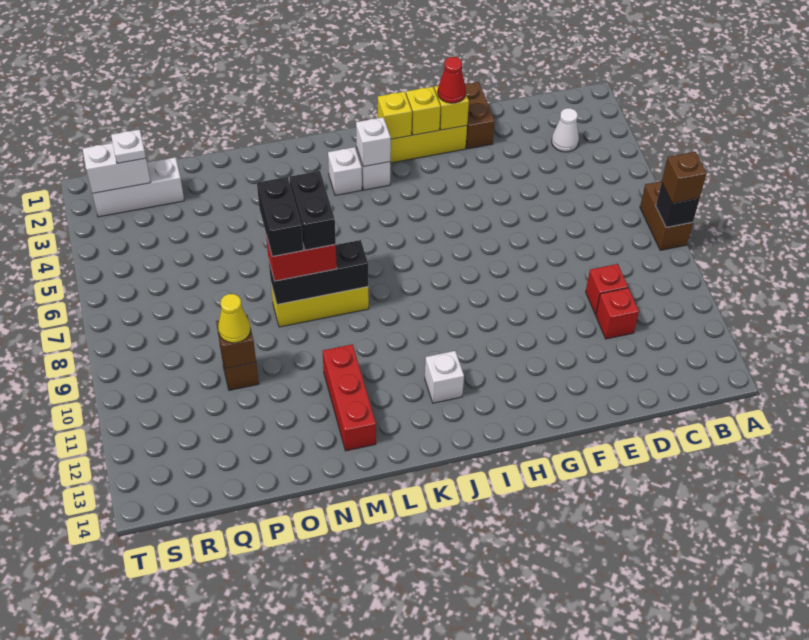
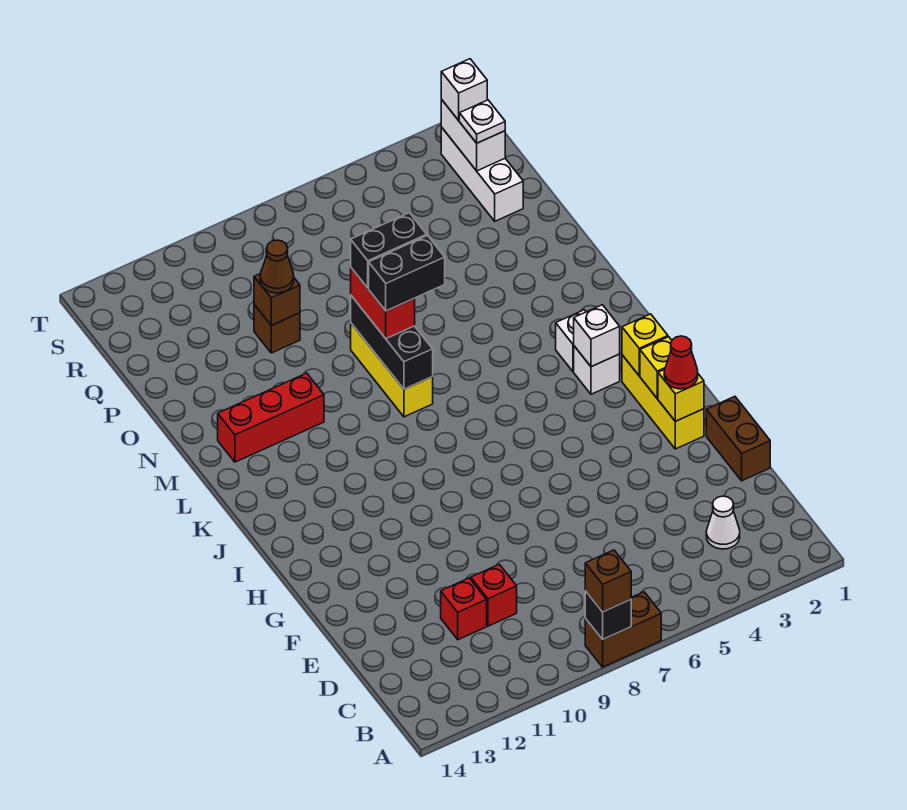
brown 1x2 brick [465,82,495,149] -> brown 1x2 brick turned to [706,397,770,481]
white 1x1 brick [425,351,464,403] -> white 1x1 brick moved to [441,59,487,120]
yellow 1x1 cone [218,294,251,343] -> brown 1x1 cone [260,240,294,293]

